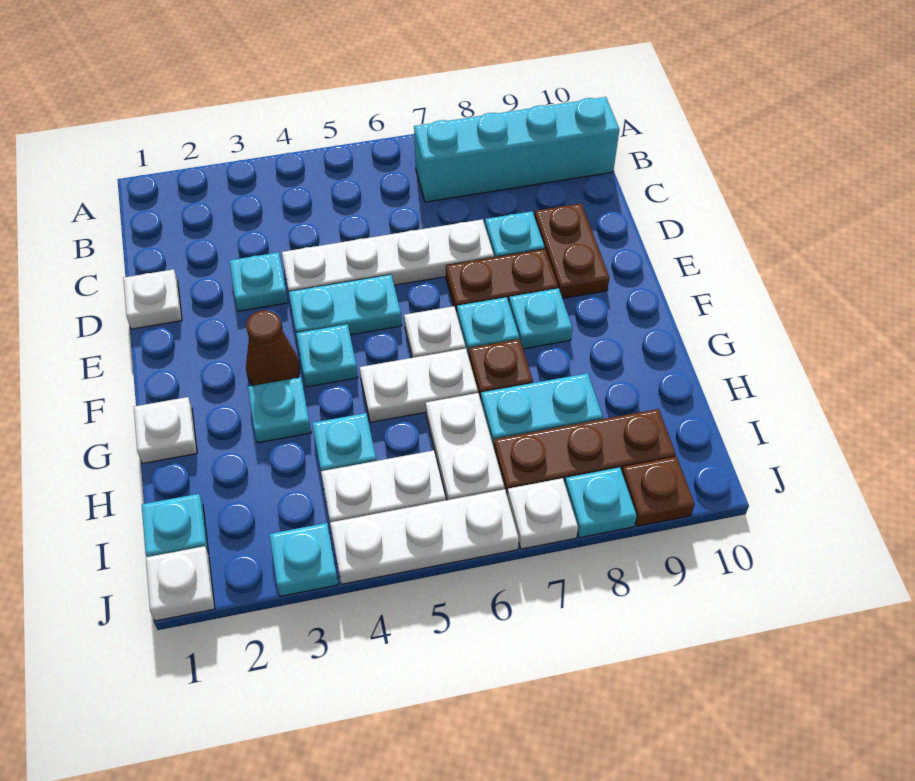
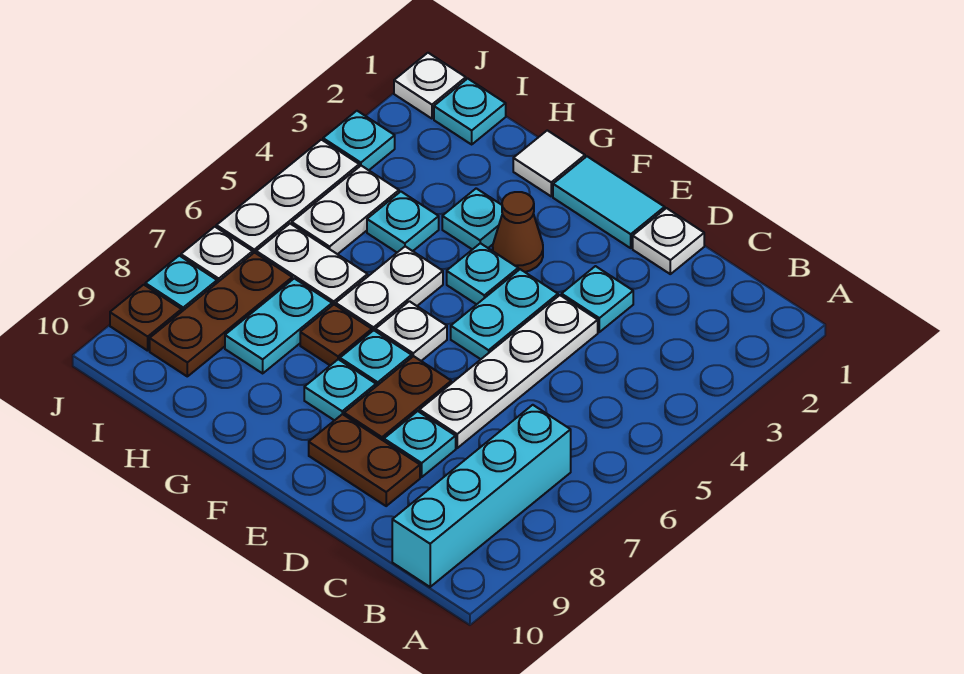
none -> cyan 1x2 tile [553,157,665,248]
white 1x1 plate [134,397,197,464] -> white 1x1 tile [513,130,585,196]

